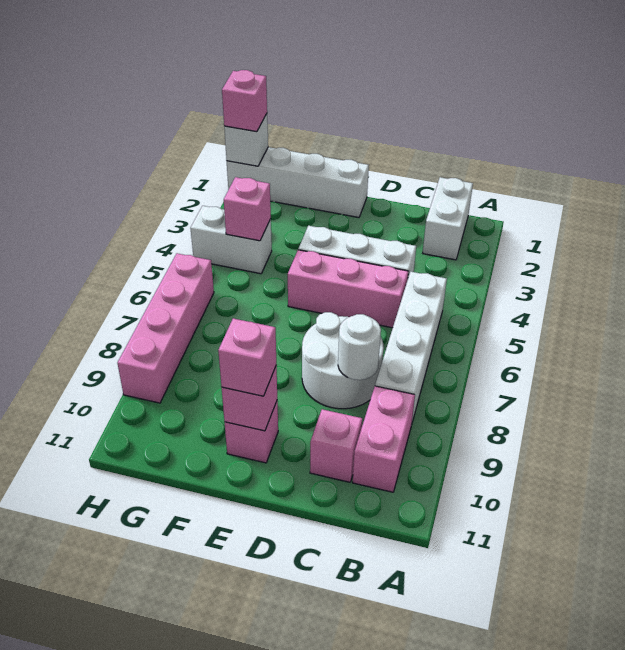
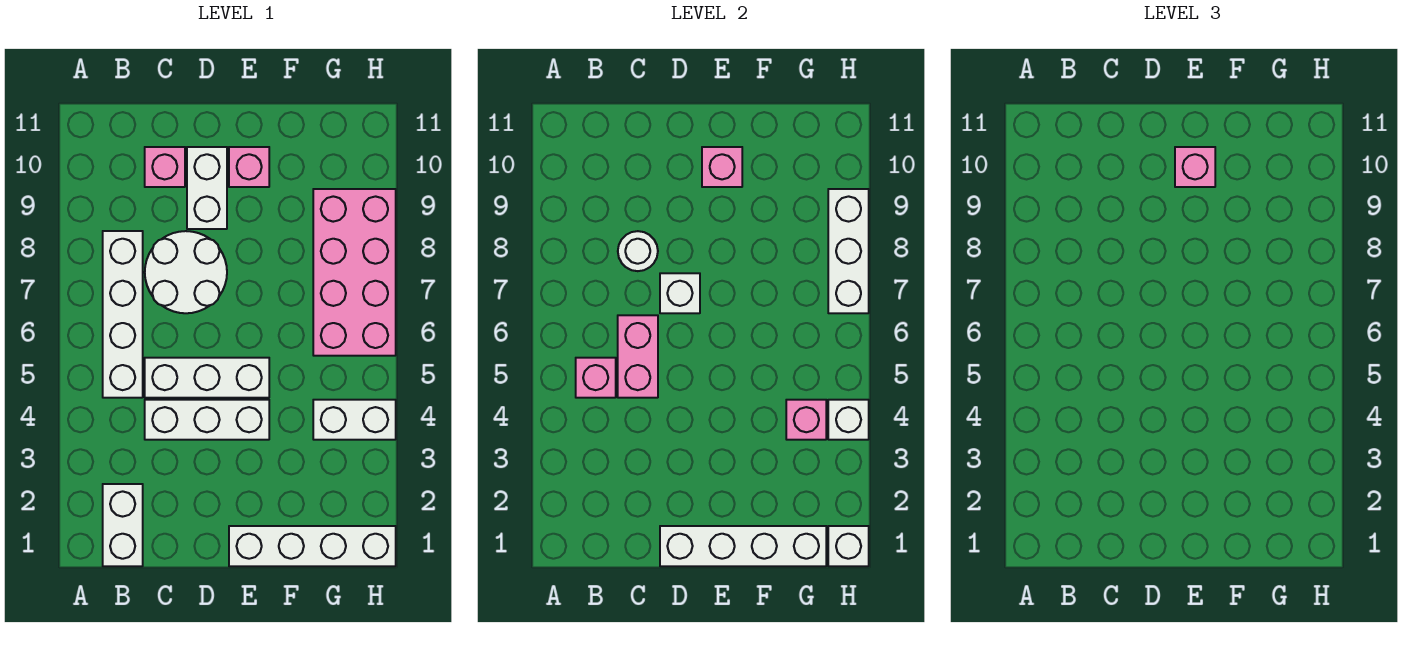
pink 1x2 brick [353,386,415,492] -> pink 1x2 brick moved to [618,315,658,398]
pink 1x3 brick [288,250,408,328] -> white 1x3 brick [145,358,269,398]
none -> white 1x4 brick [660,526,826,566]
none -> white 1x1 brick [660,273,700,313]
none -> white 1x2 brick [187,147,227,229]
pink 1x1 brick [222,70,267,132] -> pink 1x1 brick moved to [576,358,616,398]
none -> white 1x1 brick [828,400,869,440]
pink 1x4 brick [118,253,214,403] -> pink 2x4 brick [313,189,396,356]
none -> white 1x3 brick [828,189,869,313]

